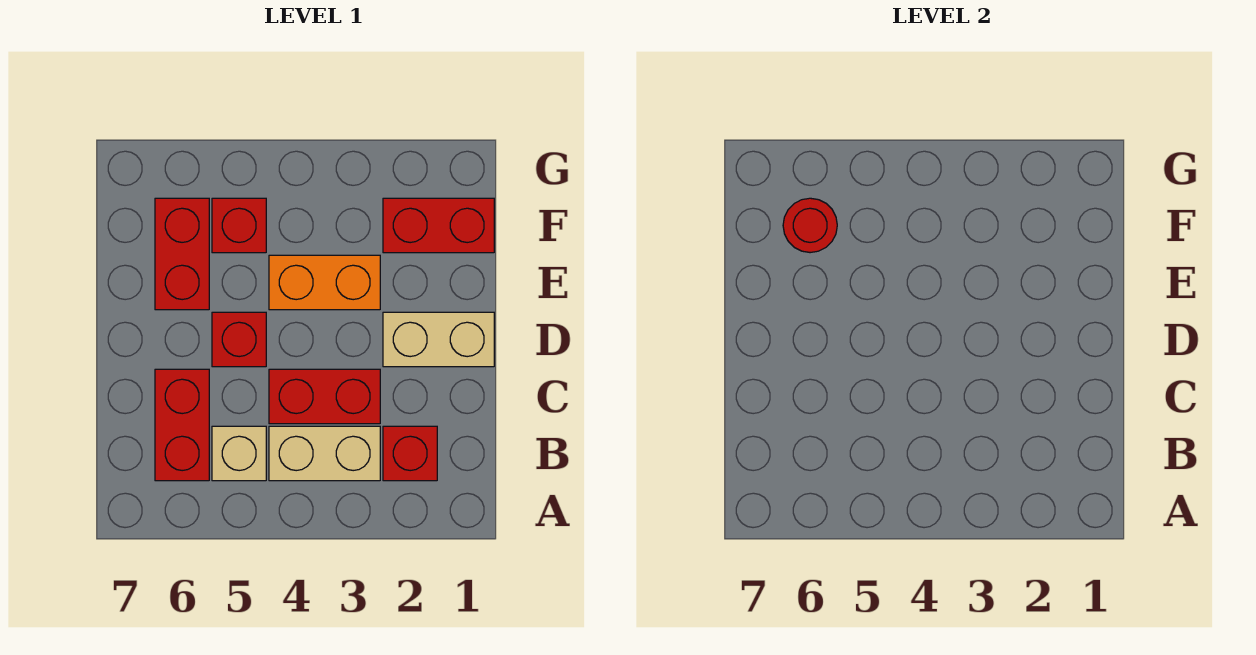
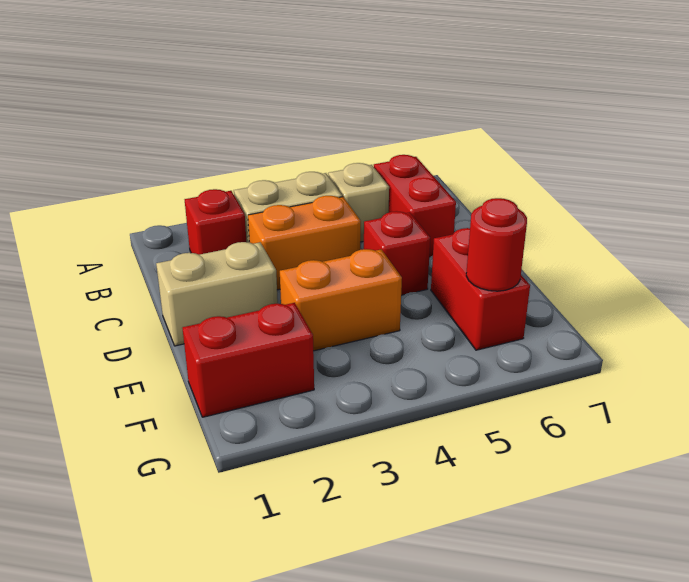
red 1x2 brick [269,369,380,424] -> orange 1x2 brick [248,196,361,290]
red 1x1 brick [212,198,266,253] -> none

